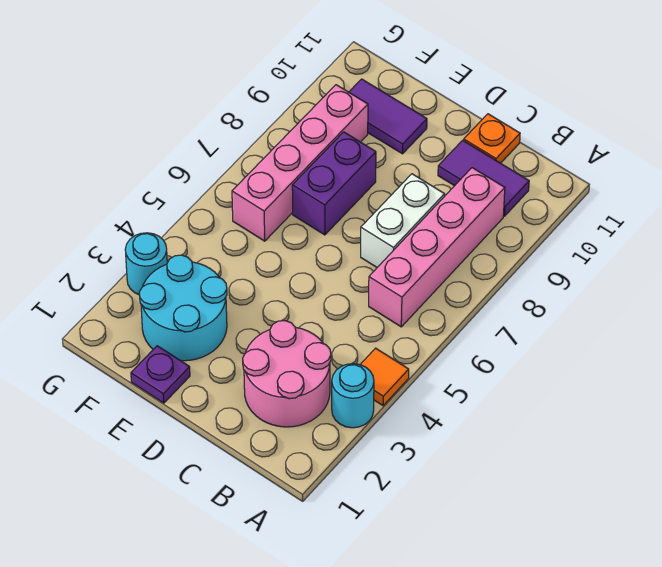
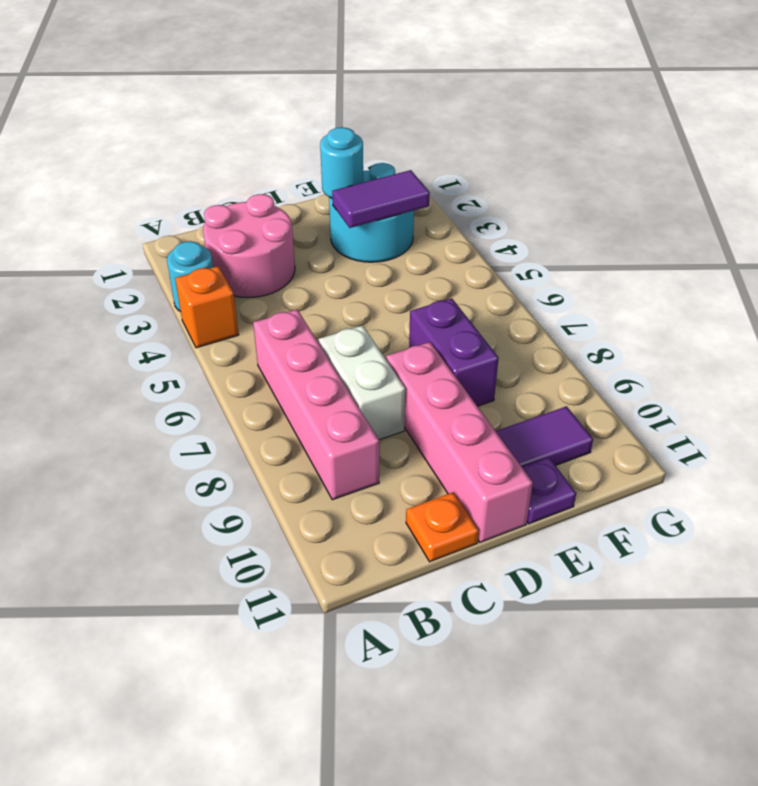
orange 1x1 tile [360,348,409,406] -> orange 1x1 brick [175,266,239,348]
purple 1x2 tile [438,140,529,216] -> purple 1x2 tile moved to [332,170,430,228]
purple 1x1 plate [131,346,190,403] -> purple 1x1 plate moved to [522,457,576,524]
pink 1x4 brick [232,85,368,241] -> pink 1x4 brick moved to [386,342,533,542]
cyan 1x1 round brick [125,233,167,295] -> cyan 1x1 round brick moved to [320,127,363,198]

